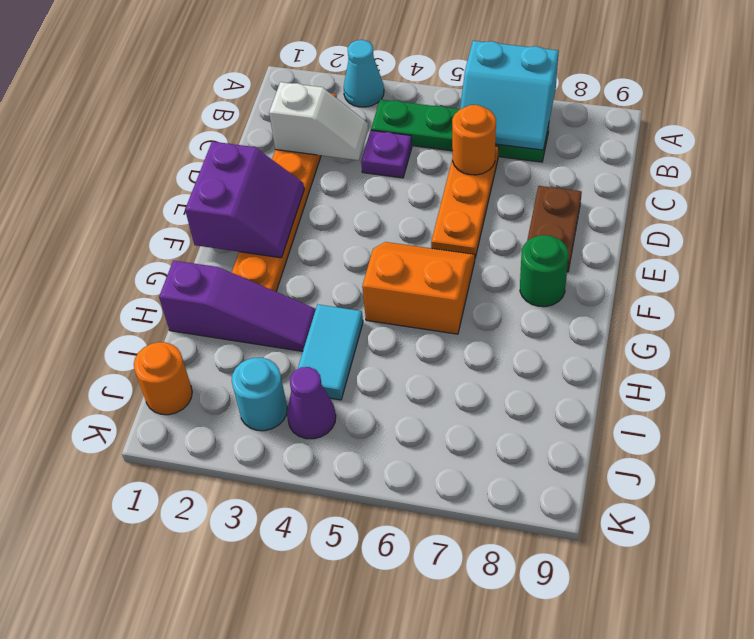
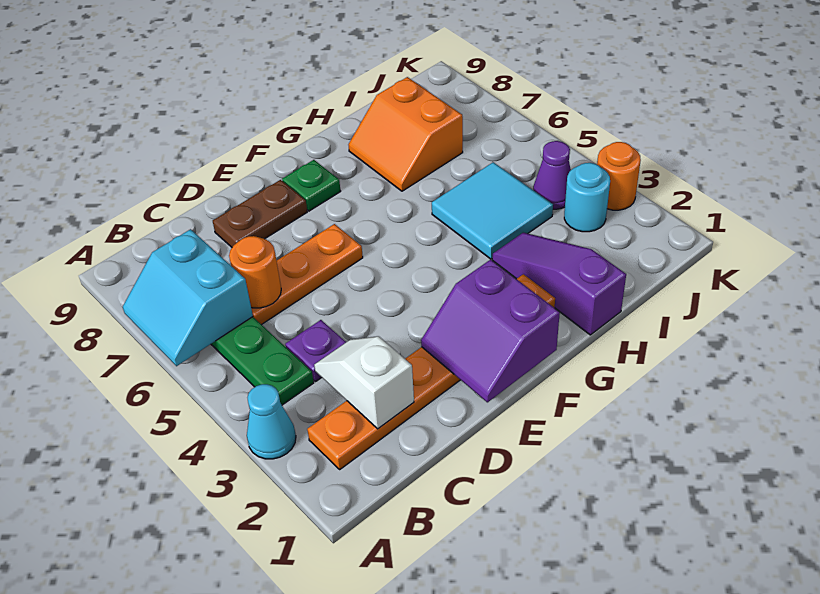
cyan 2x2 slope [460,41,559,150] -> cyan 2x2 slope turned to [123,229,253,366]
purple 2x2 slope [185,142,304,258] -> purple 2x2 slope turned to [421,259,560,402]
orange 2x2 slope [362,242,475,334] -> orange 2x2 slope moved to [349,77,463,191]
green 1x1 round brick [520,235,568,307] -> green 1x1 plate [282,160,341,211]
cyan 1x2 tile [298,304,363,400] -> cyan 2x2 tile [432,162,553,259]
orange 1x1 round brick [134,342,192,415] -> orange 1x1 round brick moved to [597,142,641,210]

